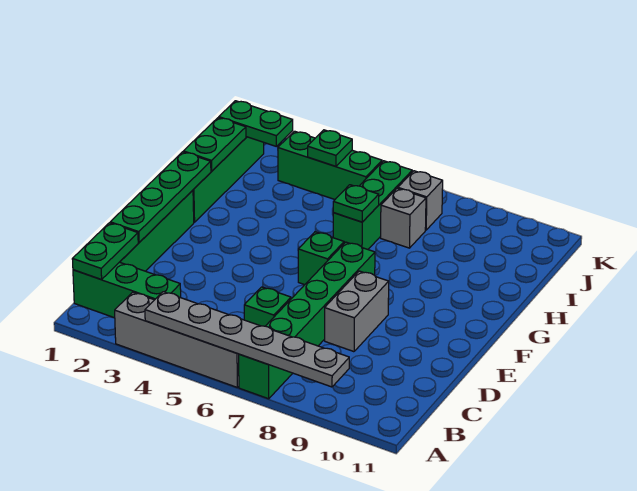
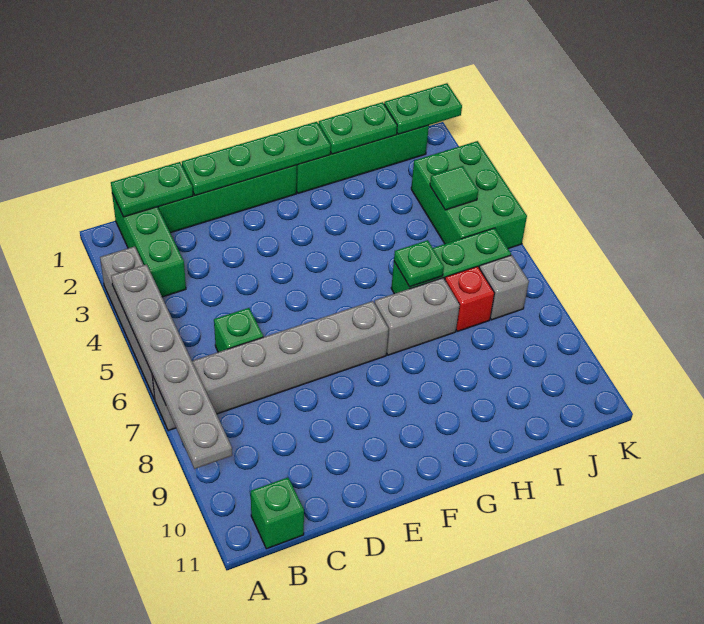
green 1x6 brick [239,242,375,399] -> grey 1x6 brick [152,301,389,431]
grey 1x2 brick [325,271,389,352] -> grey 1x2 brick moved to [375,278,460,355]
green 1x1 brick [298,232,344,285] -> green 1x1 brick moved to [251,477,304,549]
grey 1x1 brick [381,188,426,248] -> red 1x1 brick [445,266,494,331]
green 1x2 plate [219,101,293,146] -> green 1x2 plate turned to [384,83,462,134]
green 1x3 brick [278,131,382,199] -> green 2x3 brick [411,141,527,249]
green 1x1 plate [308,130,352,166] -> green 1x1 tile [430,166,478,210]

